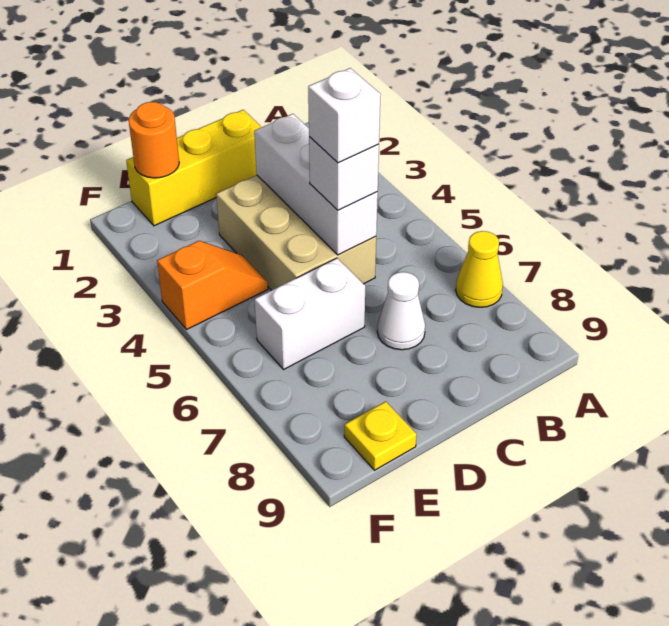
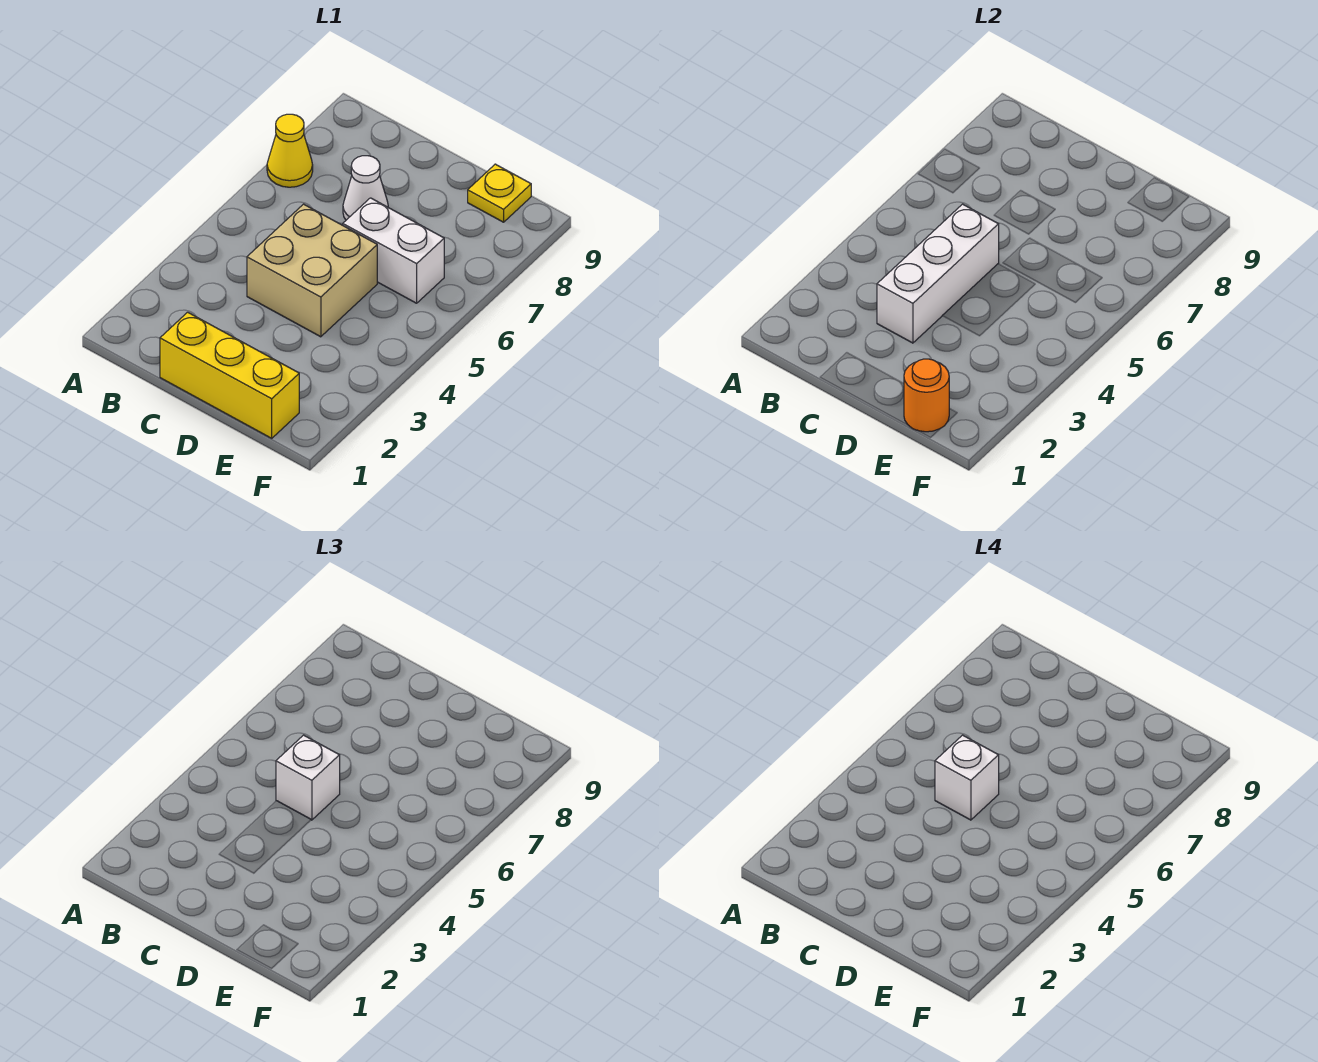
tan 2x3 brick [216,175,376,290] -> tan 2x2 brick [247,204,377,337]
orange 1x2 slope [157,241,268,330] -> none

